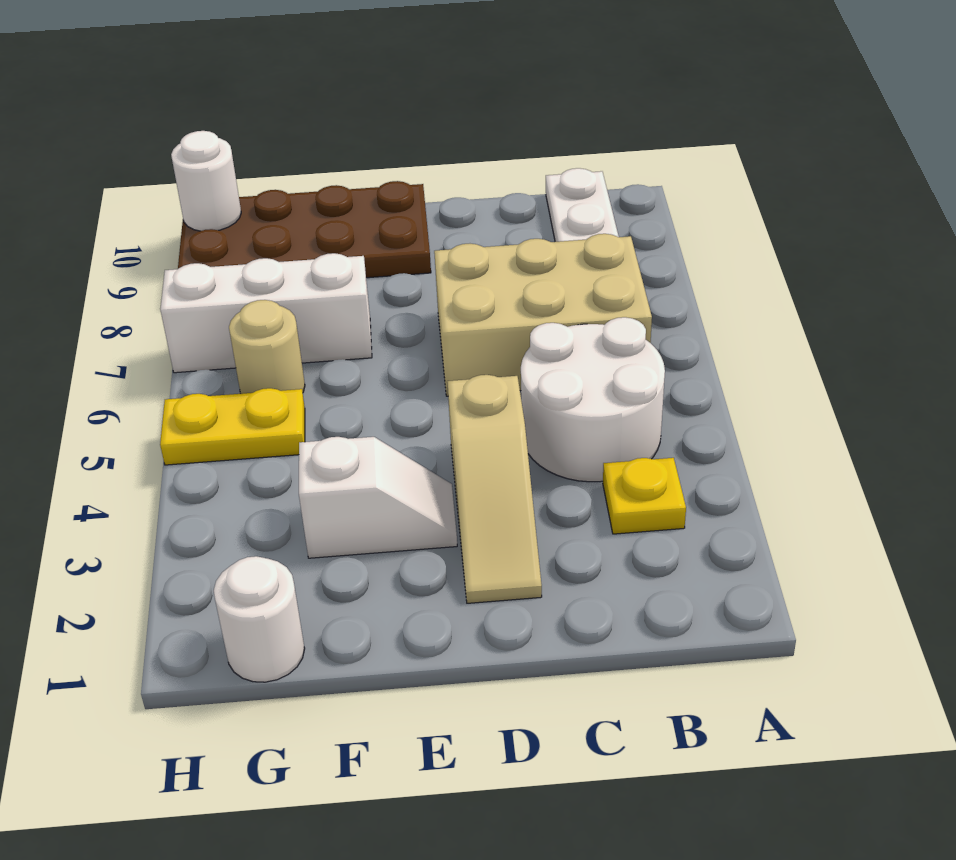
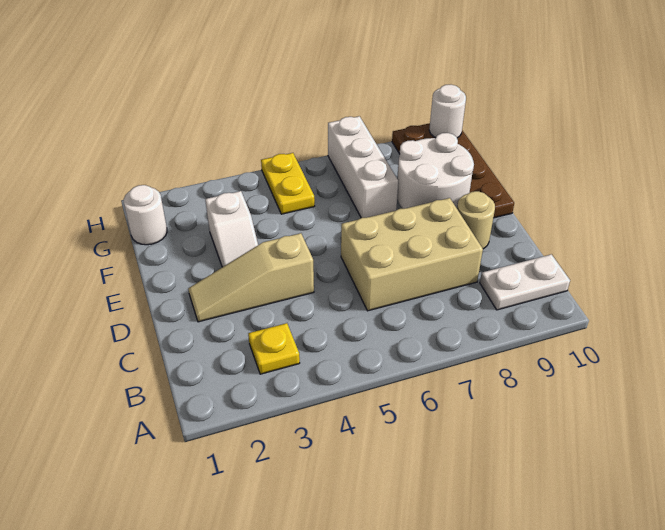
white 2x2 round brick [521,317,665,482] -> white 2x2 round brick moved to [397,133,474,209]
tan 2x3 brick [434,234,652,396] -> tan 2x3 brick turned to [341,198,483,311]
tan 1x1 round brick [229,300,305,394] -> tan 1x1 round brick moved to [457,191,495,249]

